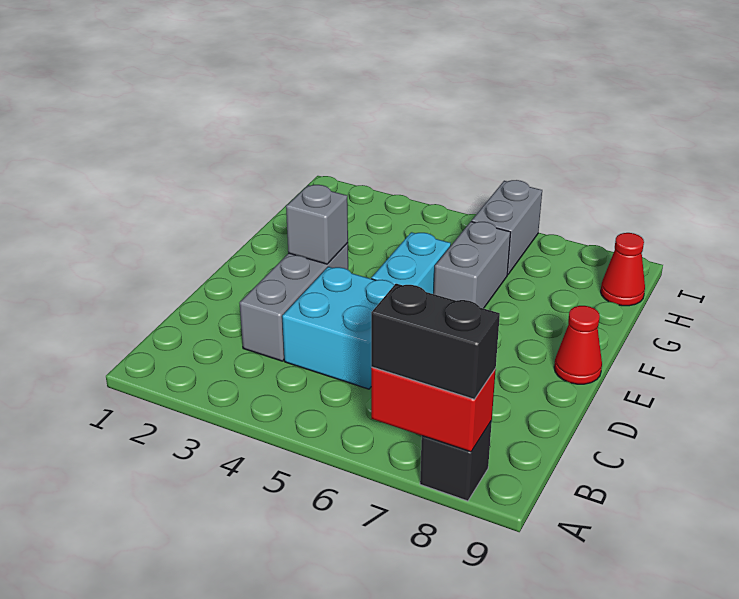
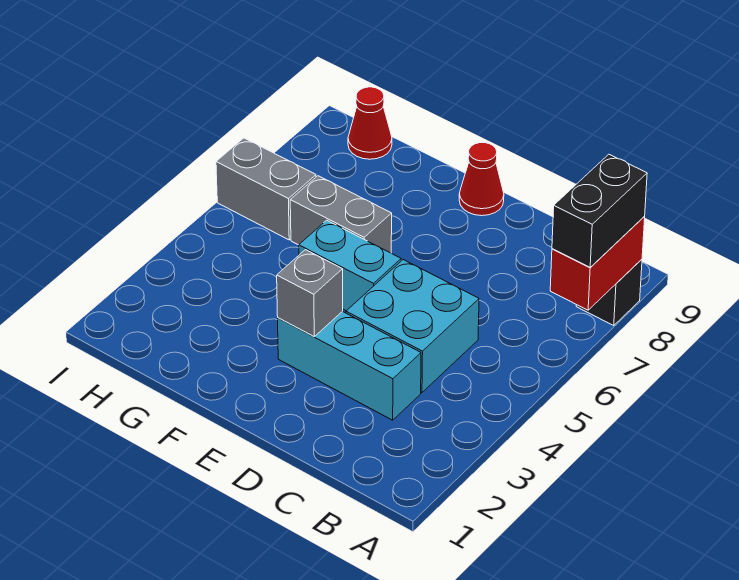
grey 1x3 brick [240,243,348,361] -> cyan 1x3 brick [278,311,421,420]

